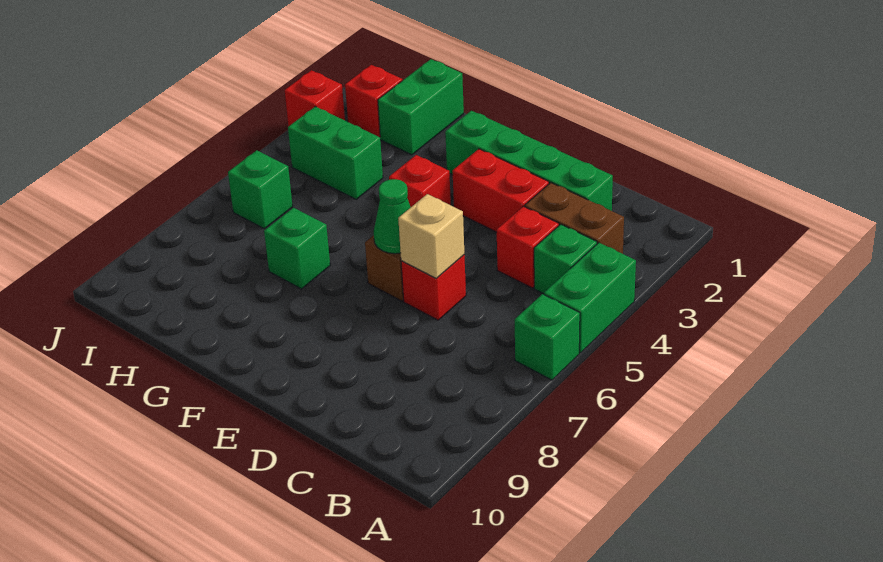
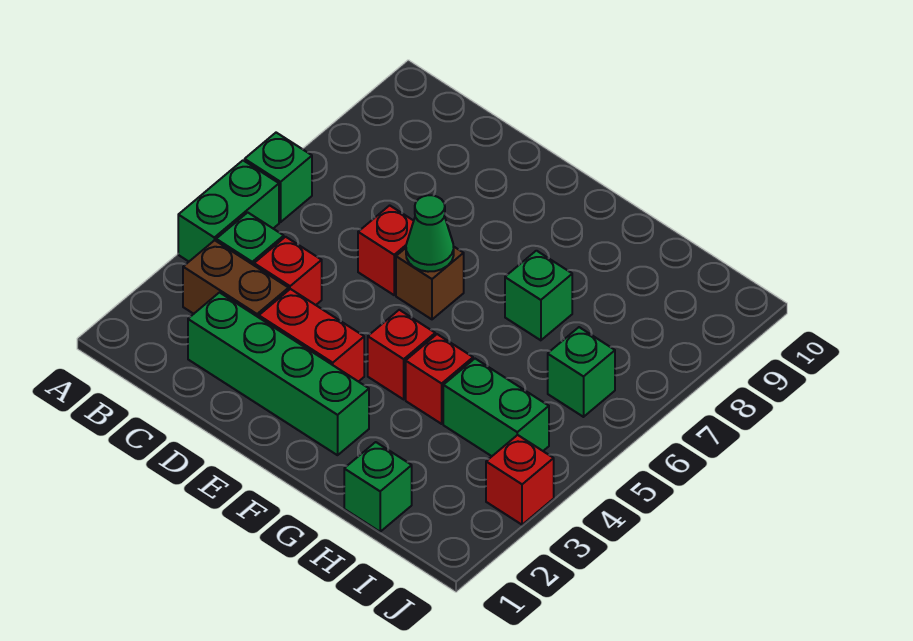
tan 1x1 brick [398,194,464,278] -> none
green 1x2 brick [378,59,464,155] -> green 1x1 brick [344,442,412,532]
red 1x1 brick [345,65,402,137] -> red 1x1 brick moved to [406,334,473,424]

